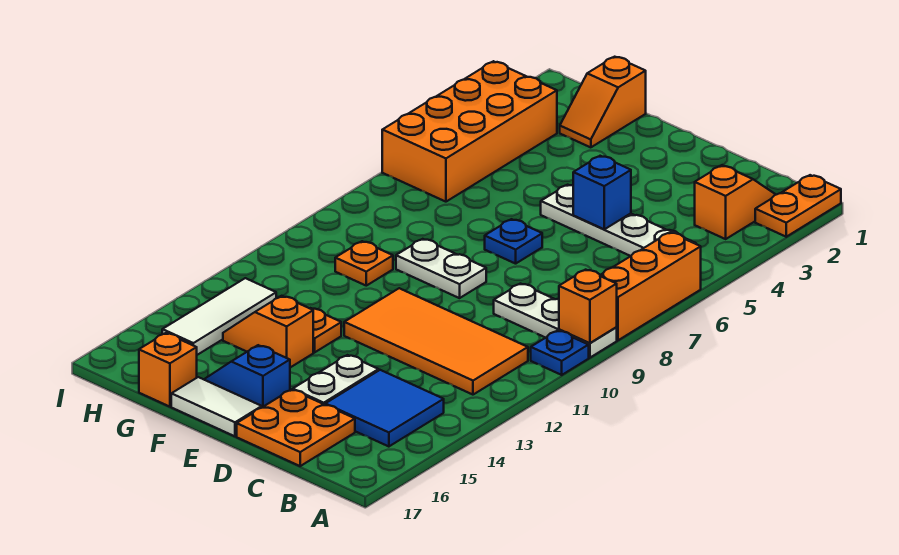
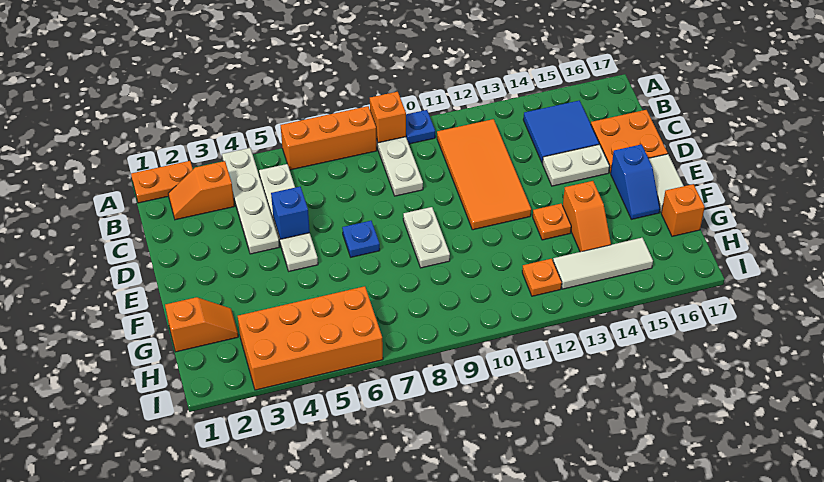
none -> white 1x4 plate [222,148,279,254]
orange 1x1 plate [335,241,393,286] -> orange 1x1 plate moved to [522,259,562,296]

